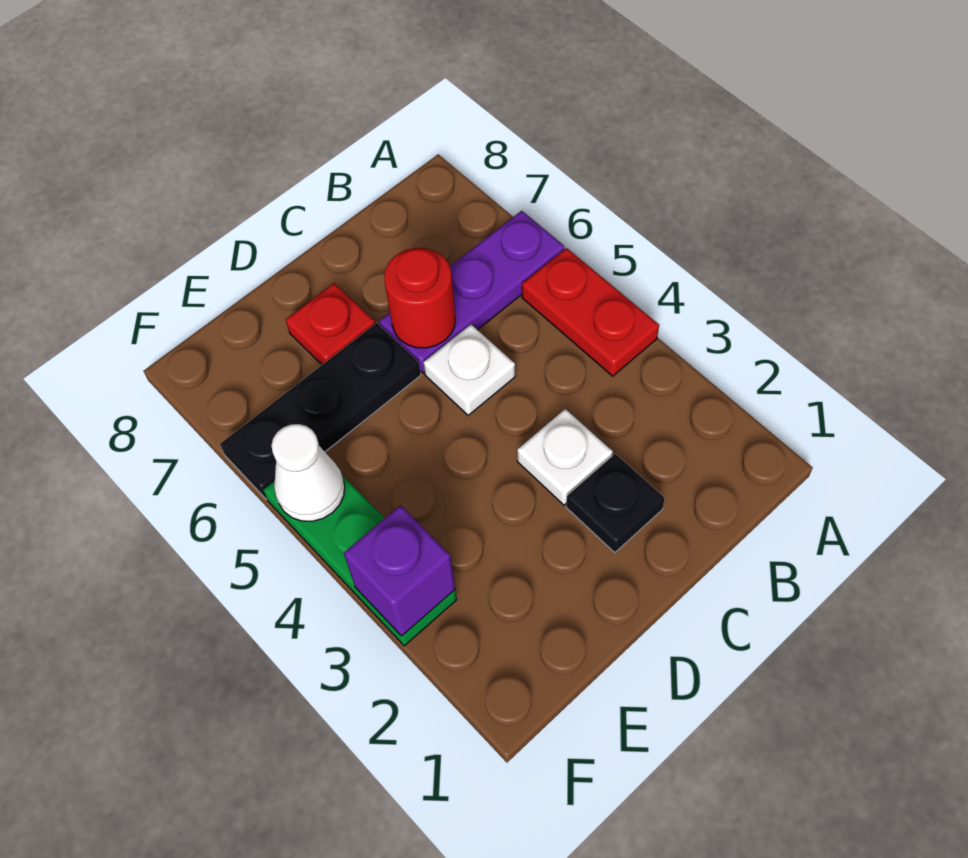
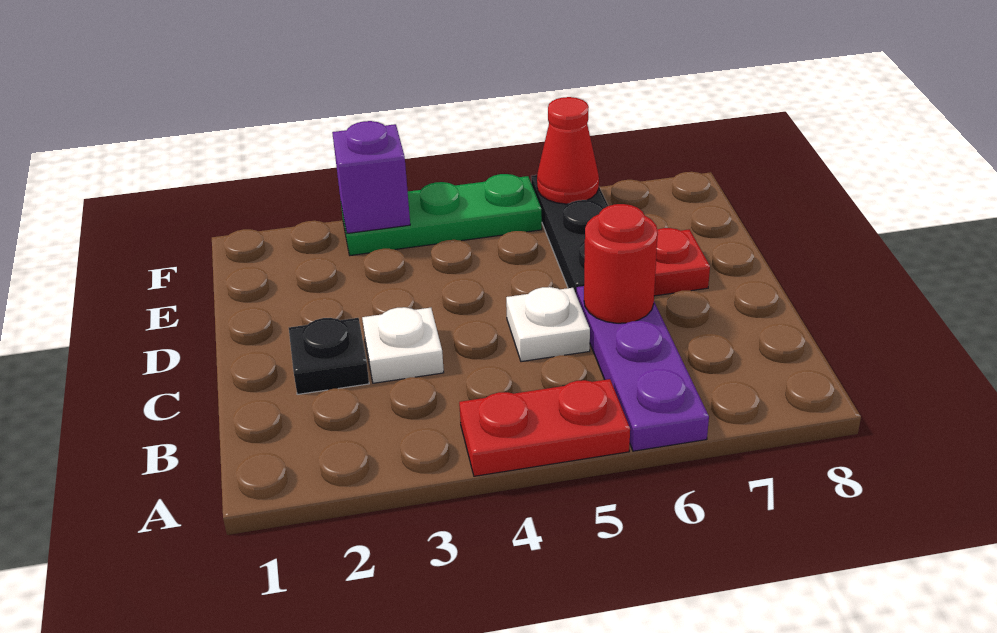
white 1x1 cone [271,424,345,521] -> none
none -> red 1x1 cone [537,97,599,204]

